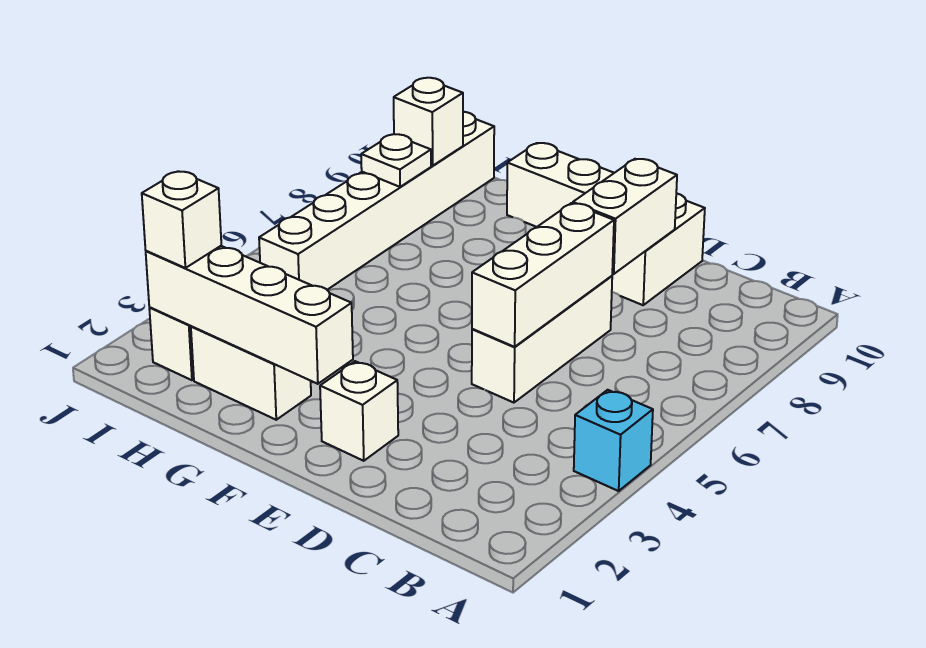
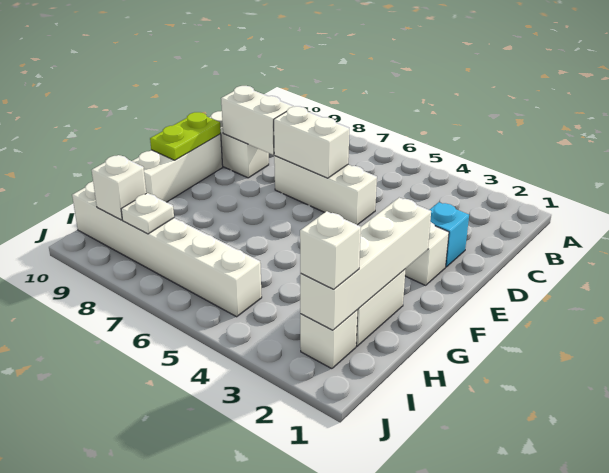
cyan 1x1 brick [574,390,653,491] -> cyan 1x1 brick moved to [430,202,469,267]
white 1x3 brick [472,203,614,347] -> white 1x2 brick [274,106,349,178]
none -> lime 1x2 plate [150,112,221,160]

